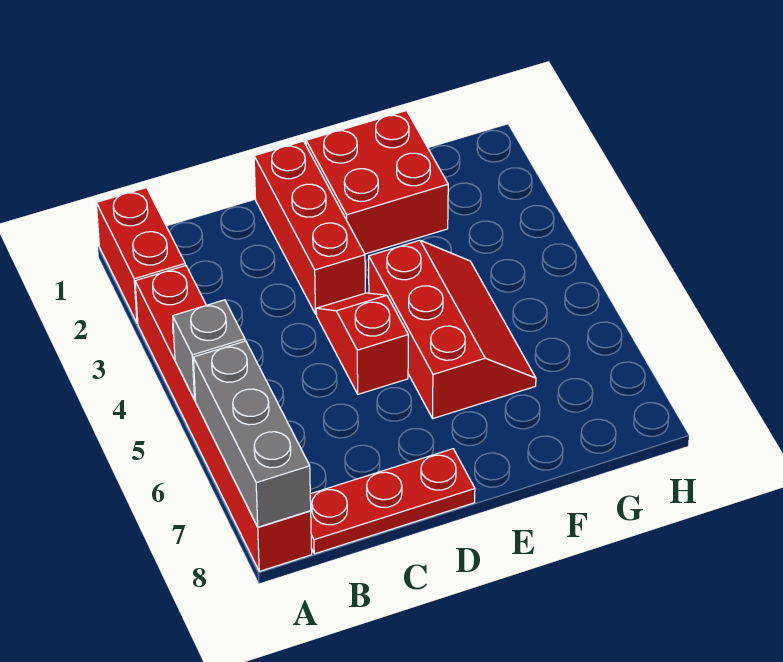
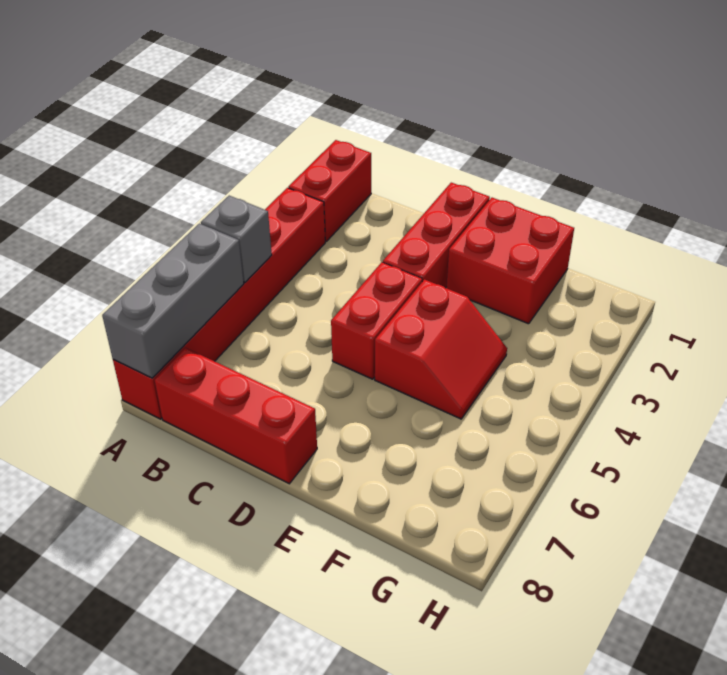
red 1x3 plate [310,449,475,554] -> red 1x3 brick [155,348,317,484]
red 1x2 slope [316,293,408,394] -> red 1x2 brick [331,262,422,379]
red 2x3 slope [369,240,536,418] -> red 2x2 slope [375,279,507,419]

